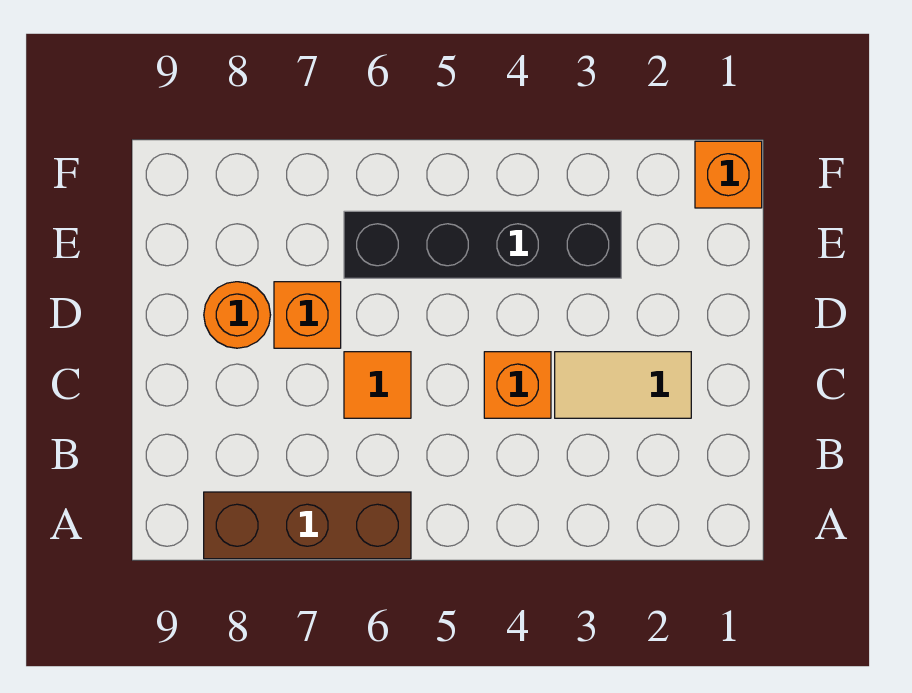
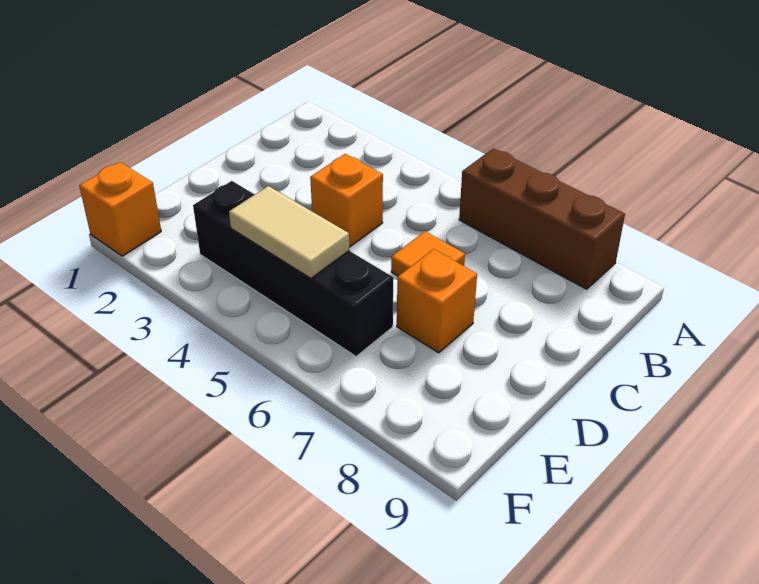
tan 1x2 tile [555,352,691,418] -> tan 1x2 tile moved to [229,186,349,278]
orange 1x1 round brick [204,282,270,348] -> none

